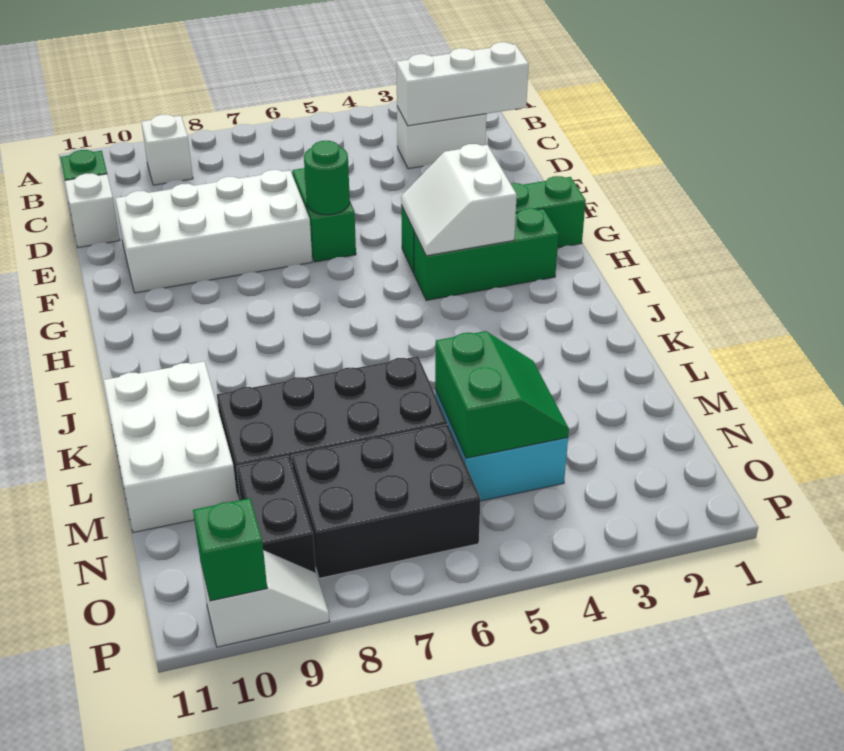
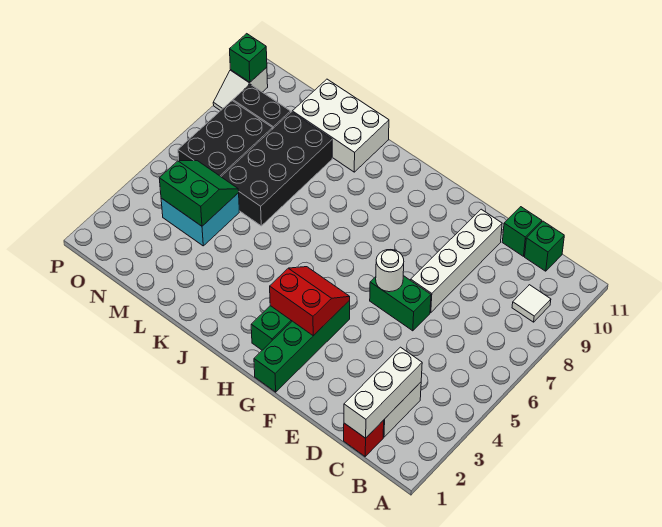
white 1x1 brick [141,115,193,185] -> white 1x1 tile [512,285,551,322]
none -> red 1x1 brick [344,420,384,456]
white 1x1 brick [65,173,120,248] -> green 1x1 brick [502,207,542,256]
white 2x4 brick [115,170,312,293] -> white 1x4 brick [411,209,502,313]
green 1x1 round brick [304,141,350,215] -> white 1x1 round brick [376,250,404,292]
white 2x2 slope [401,144,517,256] -> red 2x2 slope [270,267,350,336]
green 2x2 slope [435,331,569,458] -> green 2x2 slope turned to [159,160,239,226]

